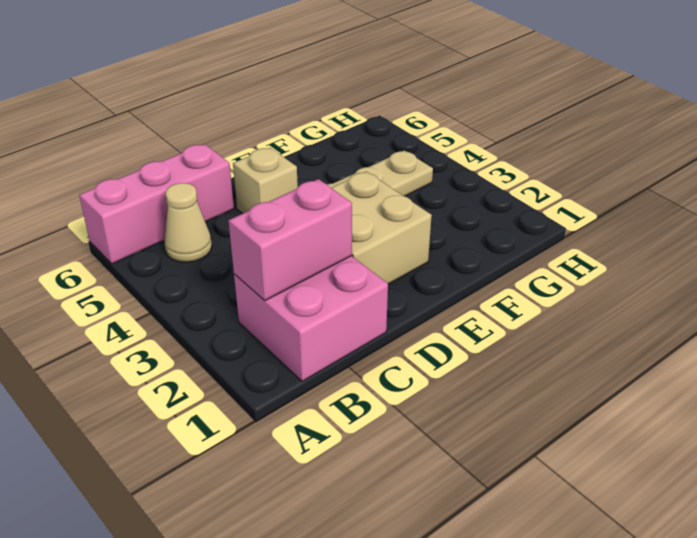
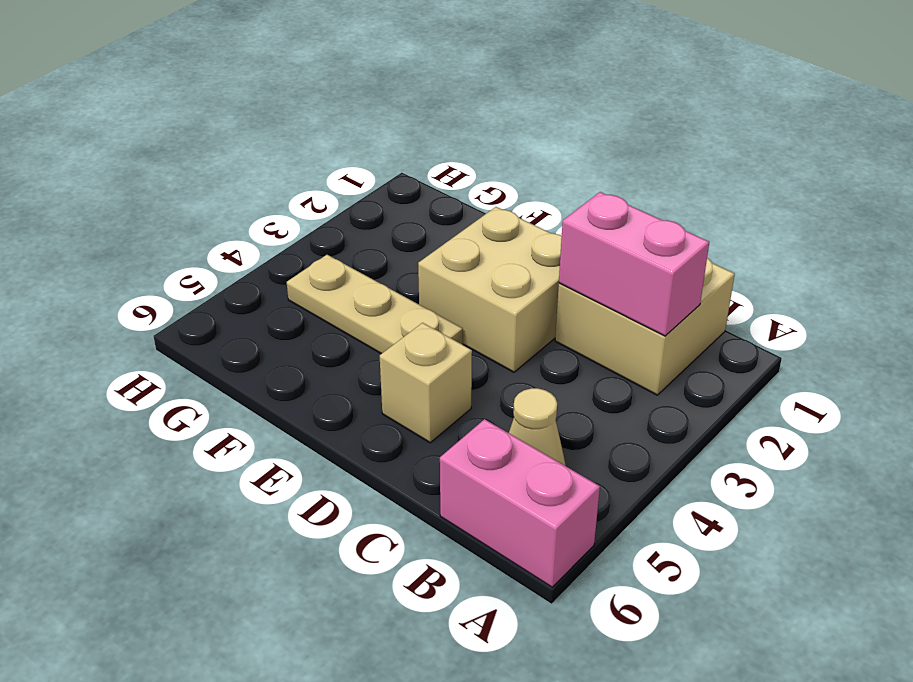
pink 1x3 brick [79,144,234,264] -> pink 1x2 brick [440,419,600,587]
pink 2x2 brick [234,256,388,381] -> tan 2x2 brick [555,258,735,395]

